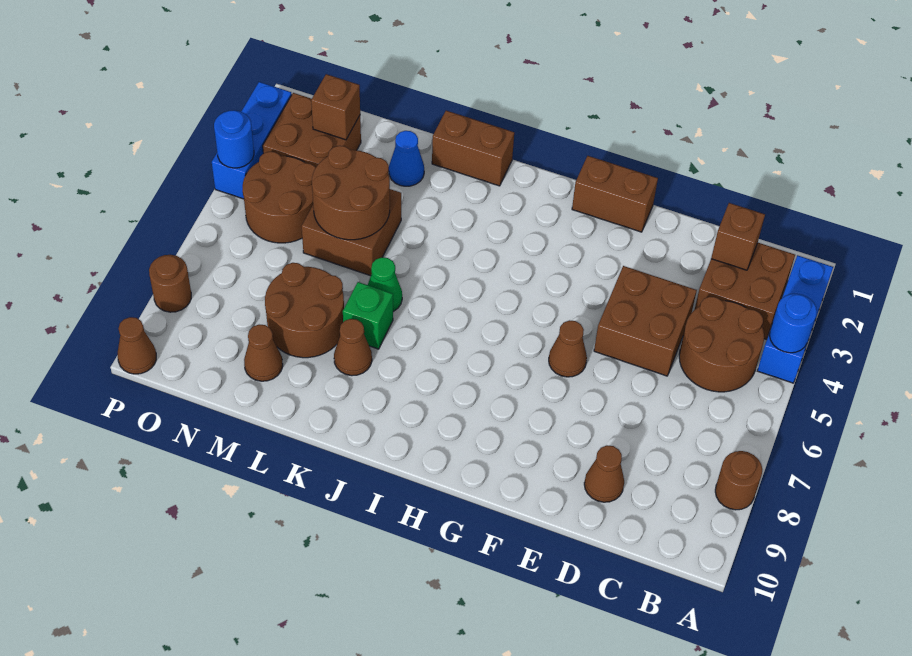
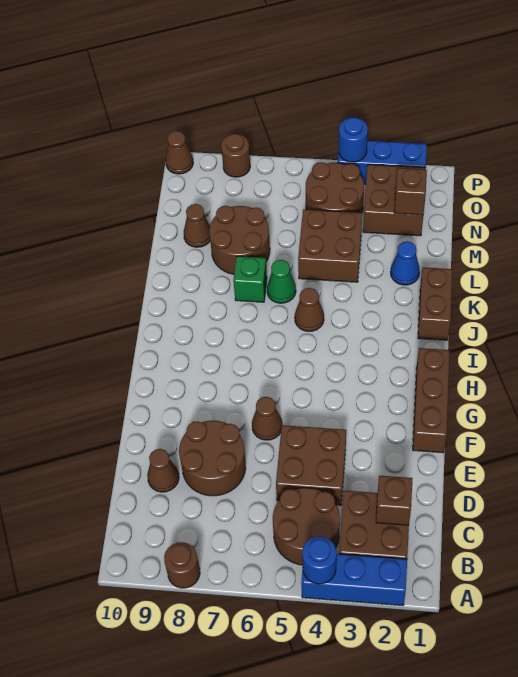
brown 1x2 brick [572,156,658,232] -> brown 1x3 brick [413,348,450,453]
brown 1x1 cone [334,319,372,376] -> brown 1x1 cone moved to [295,288,324,331]
brown 2x2 round brick [312,146,390,240] -> brown 2x2 round brick moved to [179,420,246,496]

